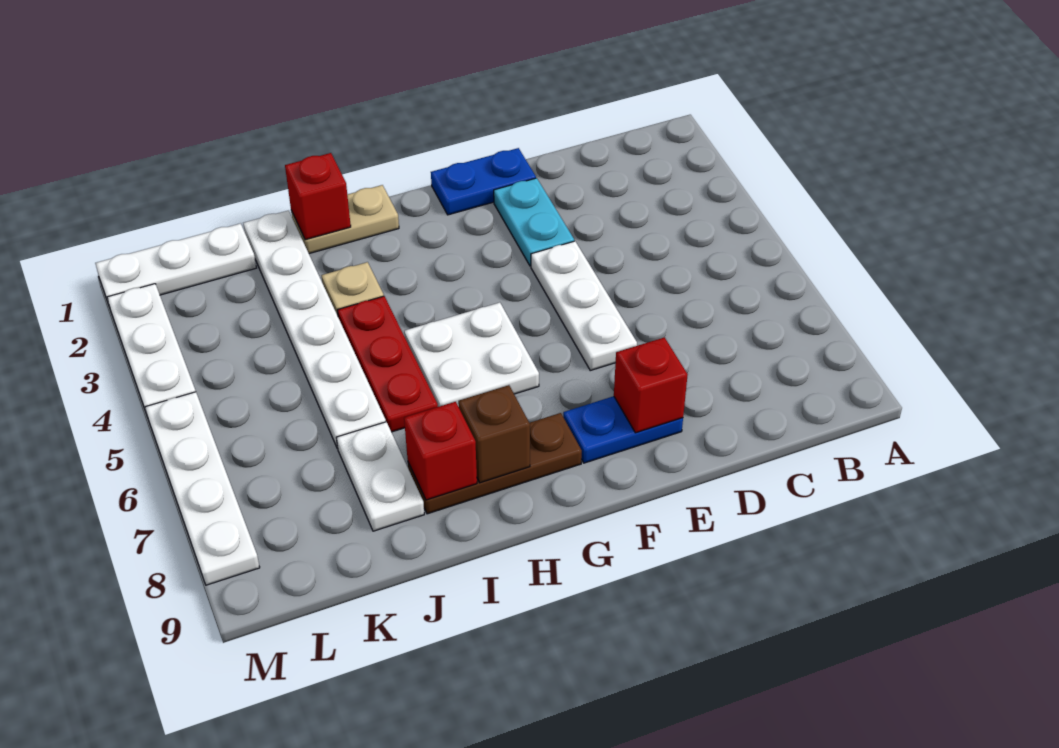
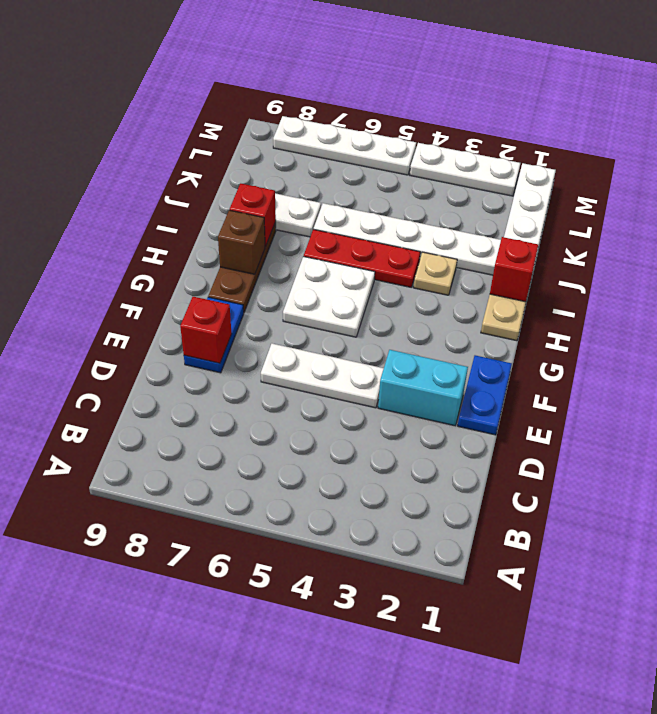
cyan 1x2 plate [494,178,574,266] -> cyan 1x2 brick [378,350,468,426]

